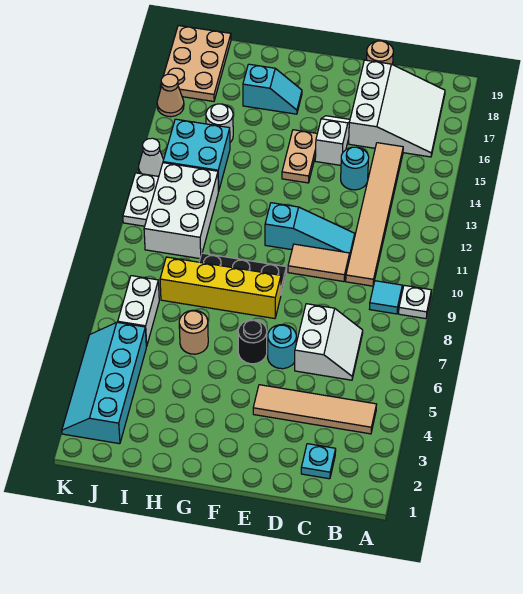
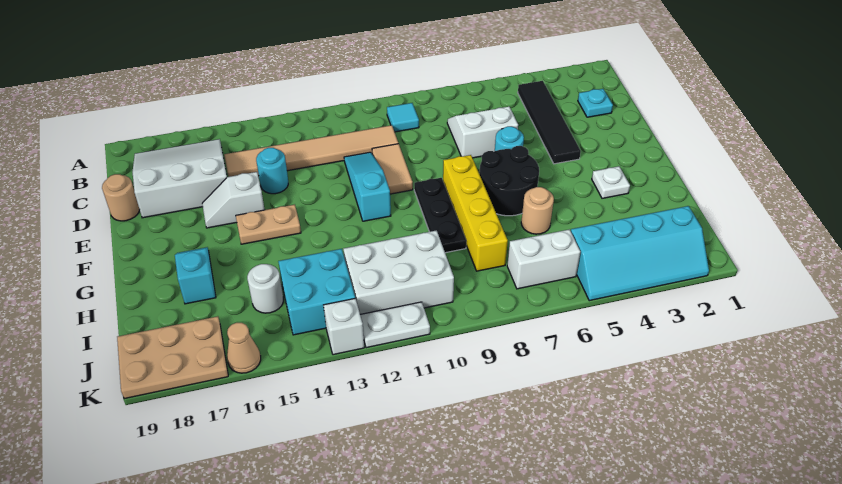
white 1x1 plate [399,285,431,319] -> white 1x1 plate moved to [592,166,630,198]
tan 1x4 tile [253,385,377,434] -> black 1x4 tile [518,81,581,164]
black 1x1 round brick [238,320,267,364] -> black 2x2 round brick [479,146,539,216]
white 1x1 cone [139,138,164,176] -> white 1x1 brick [324,298,364,355]

